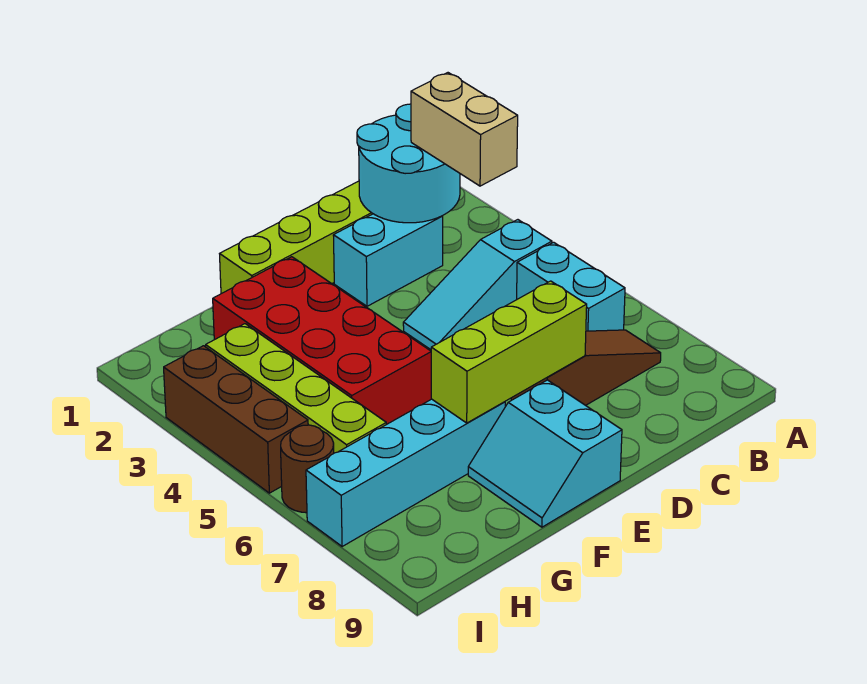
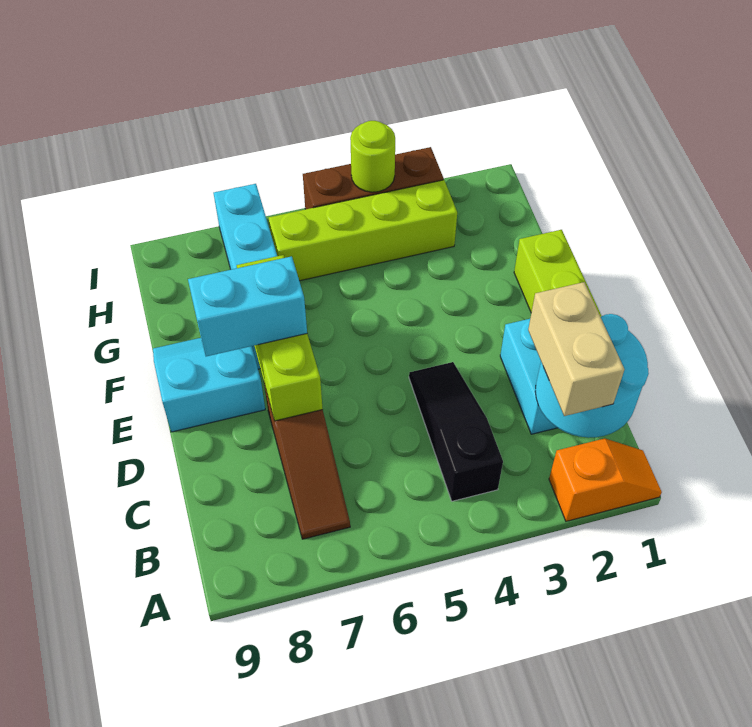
none -> orange 1x2 slope [549,438,662,521]
tan 1x2 brick [411,73,518,186] -> tan 1x2 brick turned to [528,282,624,416]
cyan 1x3 slope [403,220,552,350] -> black 1x3 slope [409,362,503,501]
cyan 1x2 brick [517,242,625,331] -> cyan 1x2 brick moved to [188,256,307,356]
red 2x4 brick [213,257,431,424] -> none
none -> lime 1x1 round brick [350,121,395,192]
brown 1x1 round brick [281,425,334,513] -> none

